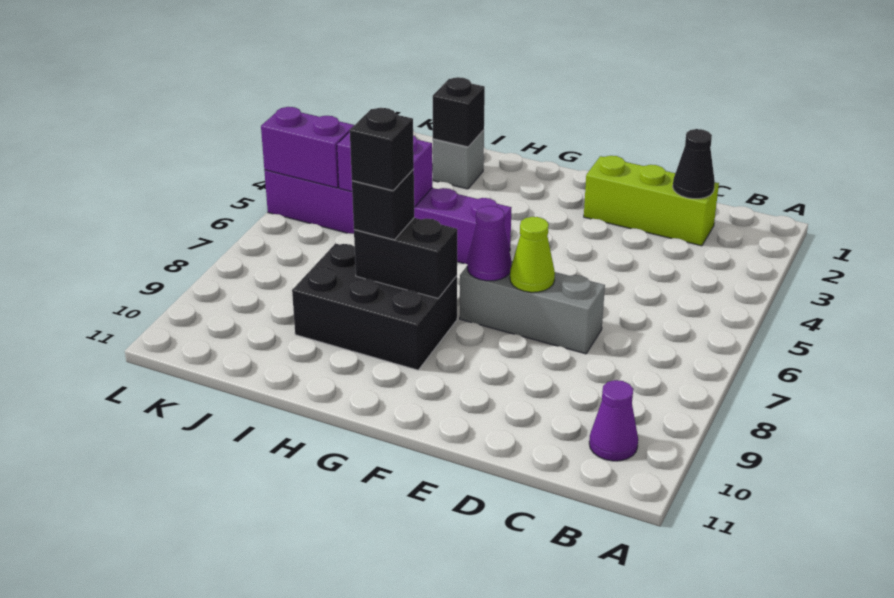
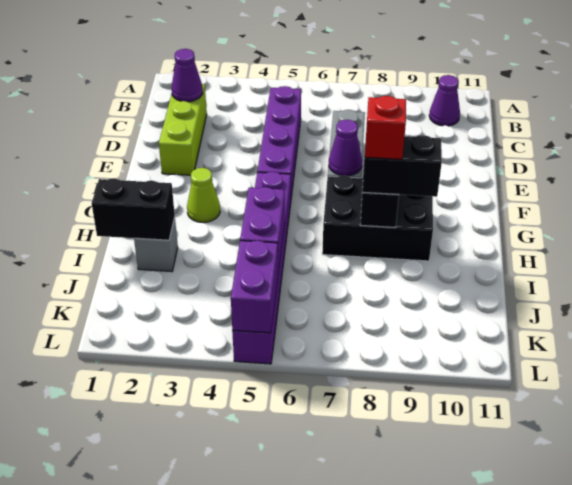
black 1x1 cone [673,129,715,199] -> purple 1x1 cone [172,49,203,102]
none -> purple 1x4 brick [257,86,301,197]
lime 1x1 cone [510,217,555,292] -> lime 1x1 cone moved to [187,168,220,222]
black 2x3 brick [292,243,457,370] -> black 2x3 brick turned to [322,176,433,261]
black 1x1 brick [352,170,414,240] -> black 1x2 brick [363,135,442,197]
black 1x1 brick [350,108,414,191] -> red 1x1 brick [365,96,406,159]
black 1x1 brick [433,77,485,147] -> black 1x2 brick [92,178,175,240]

